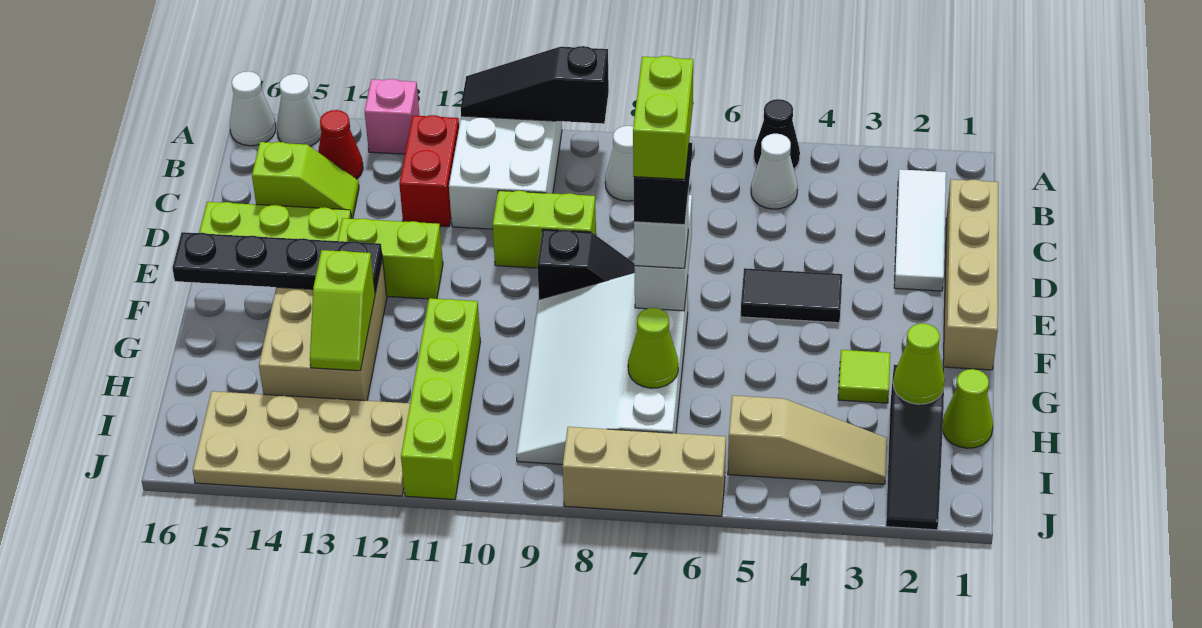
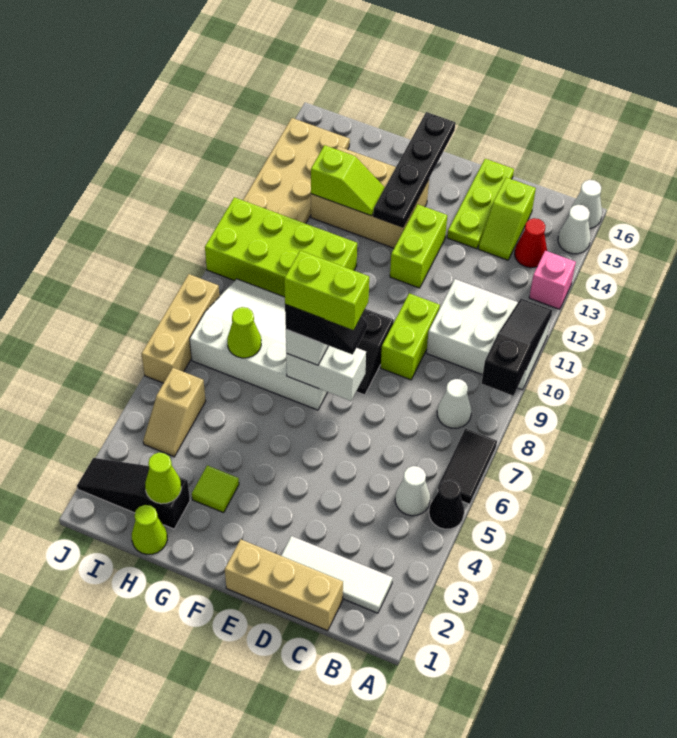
red 1x2 brick [399,115,459,227] -> none
tan 1x4 brick [943,179,998,370] -> tan 1x3 brick [225,539,343,631]
black 1x2 tile [741,268,842,323] -> black 1x2 tile moved to [438,429,497,504]
lime 1x4 brick [401,298,481,499] -> lime 2x4 brick [205,197,357,297]
lime 1x2 slope [310,250,375,371] -> lime 1x2 slope turned to [311,145,385,216]
tan 1x3 slope [728,395,887,484] -> tan 1x2 slope [143,368,206,457]

